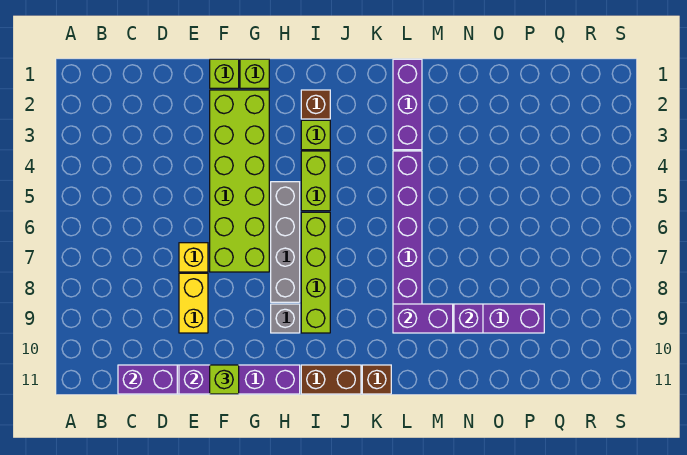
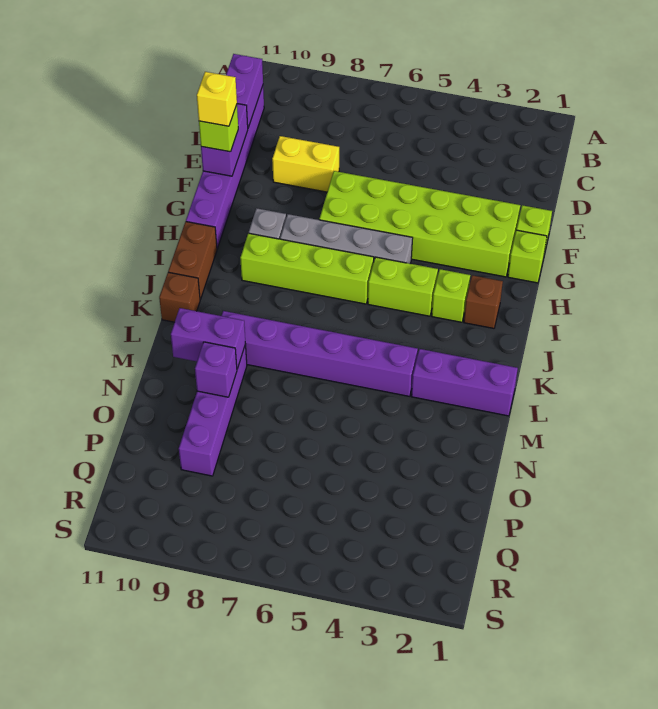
yellow 1x1 brick [179,243,208,272] -> yellow 1x1 brick moved to [197,72,237,126]
purple 1x2 brick [393,304,453,333] -> purple 1x2 brick turned to [171,308,245,369]

